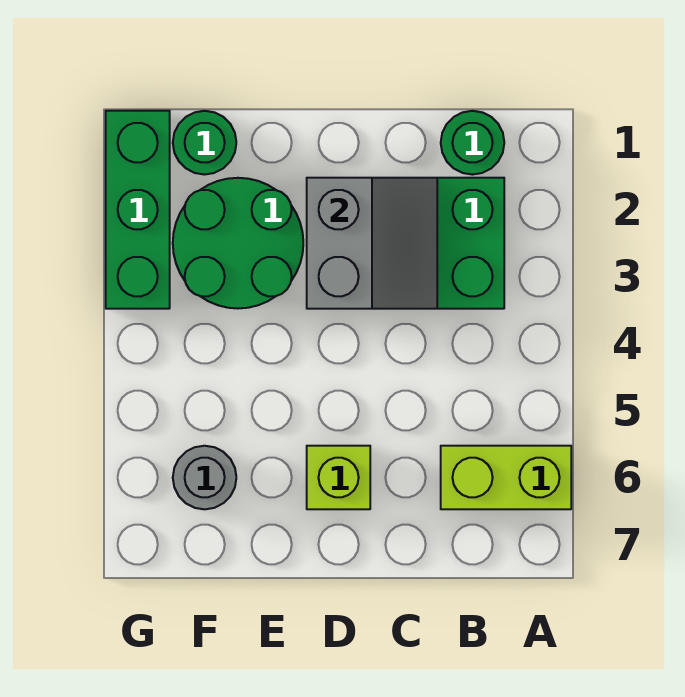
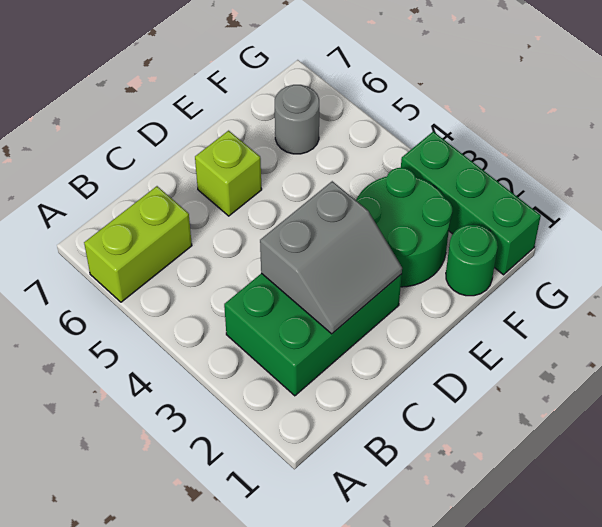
green 1x1 round brick [441,111,504,175] -> none
grey 2x2 slope [307,178,437,309] -> grey 2x2 slope turned to [260,181,402,334]

